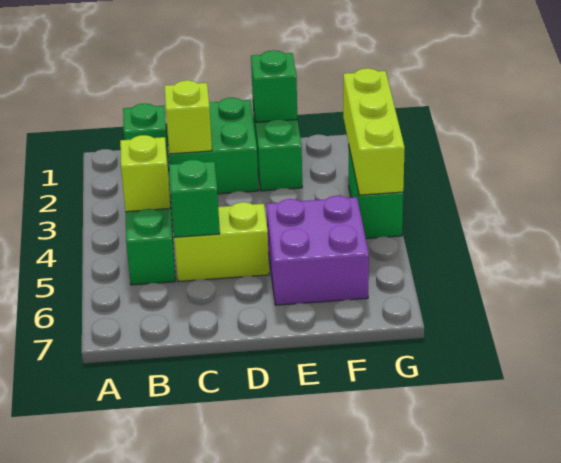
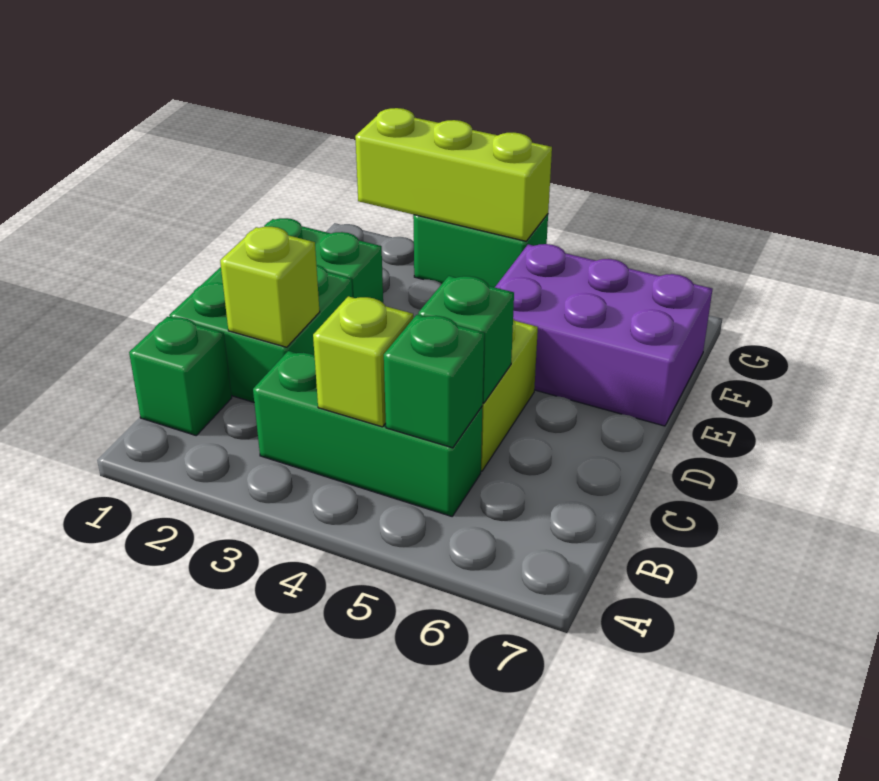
green 1x1 brick [251,50,297,122] -> green 1x1 brick moved to [384,315,484,448]
purple 2x2 brick [266,196,369,305] -> purple 2x3 brick [495,244,713,426]

